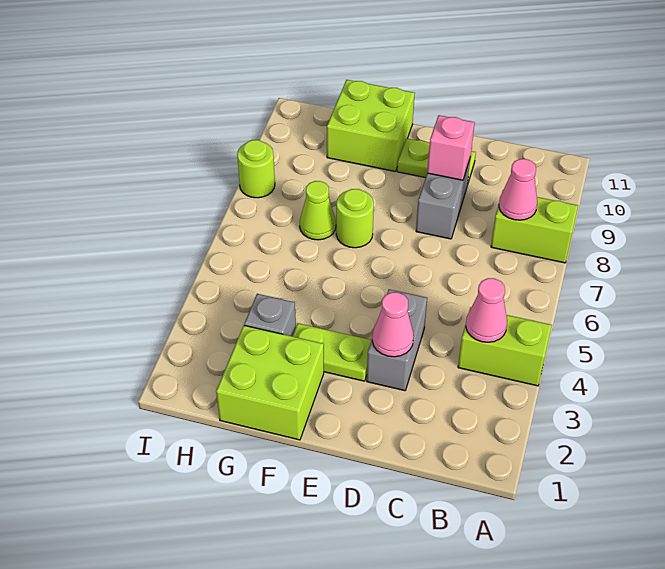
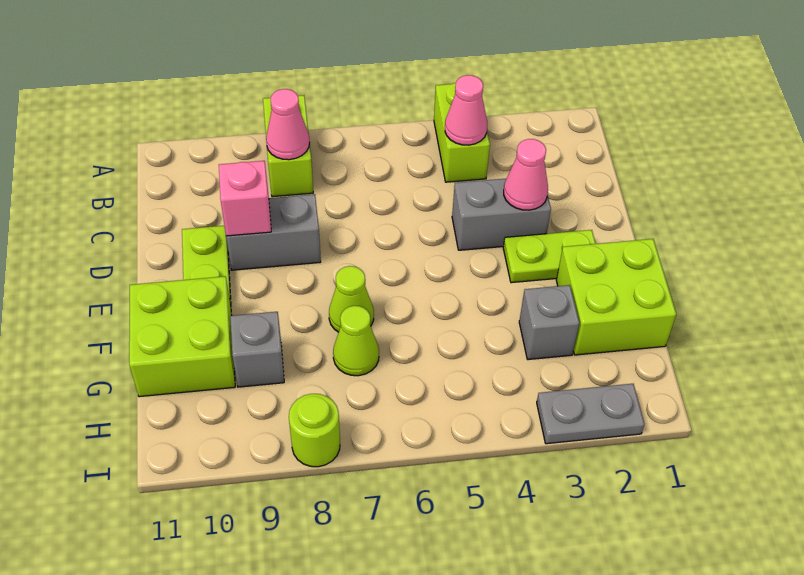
lime 1x2 plate [293,323,372,381] -> lime 1x2 plate turned to [503,230,596,283]
lime 1x1 round brick [336,189,374,248] -> lime 1x1 cone [329,266,374,332]
none -> grey 1x1 brick [230,312,284,387]
none -> grey 1x2 plate [537,384,644,444]

